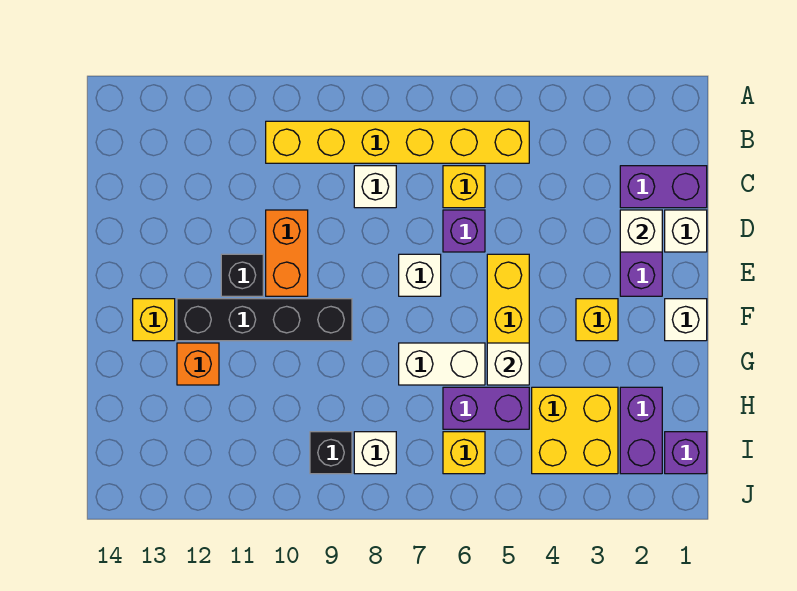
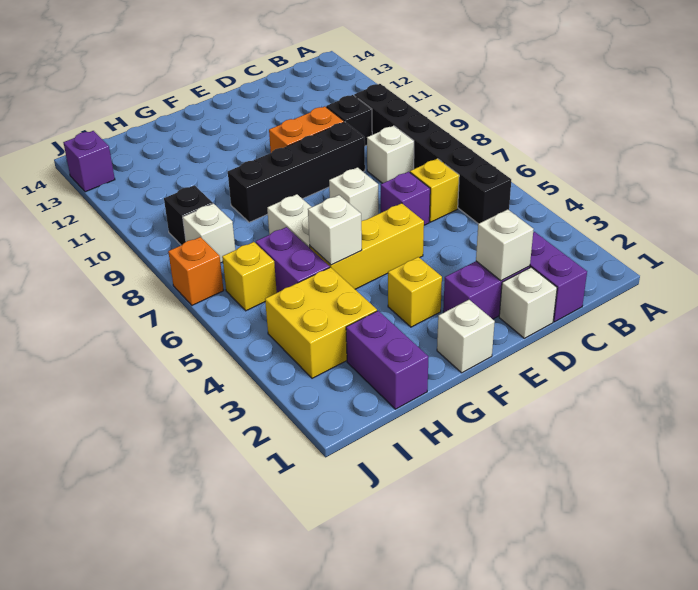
yellow 1x6 brick [266,121,529,163] -> black 1x6 brick [354,84,511,224]
black 1x1 brick [221,254,263,296] -> black 1x1 brick moved to [326,95,372,146]
black 1x4 brick [177,299,352,341] -> black 1x4 brick turned to [228,122,365,222]
yellow 1x1 brick [133,299,175,341] -> none
orange 1x1 brick [177,343,219,385] -> orange 1x1 brick moved to [168,237,224,305]
purple 1x2 brick [620,387,662,474] -> purple 1x2 brick turned to [346,311,429,409]
purple 1x1 brick [665,432,707,474] -> purple 1x1 brick moved to [63,131,115,192]

